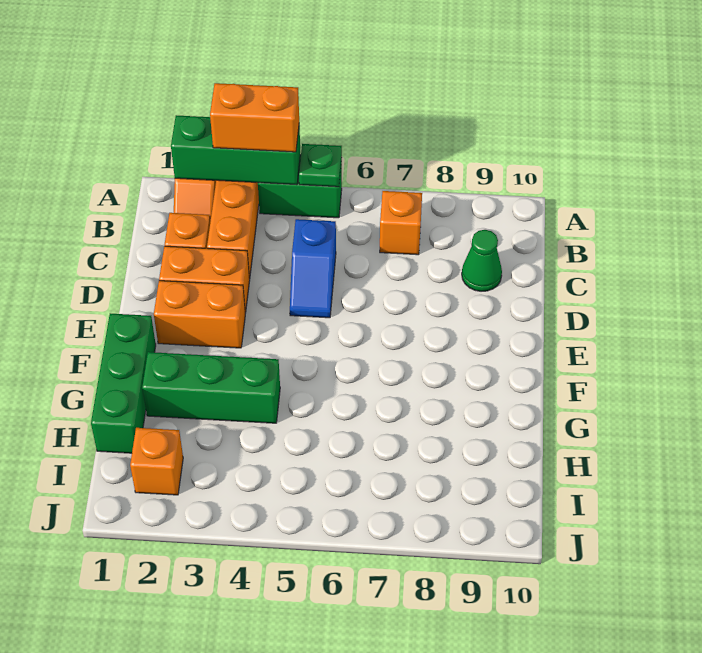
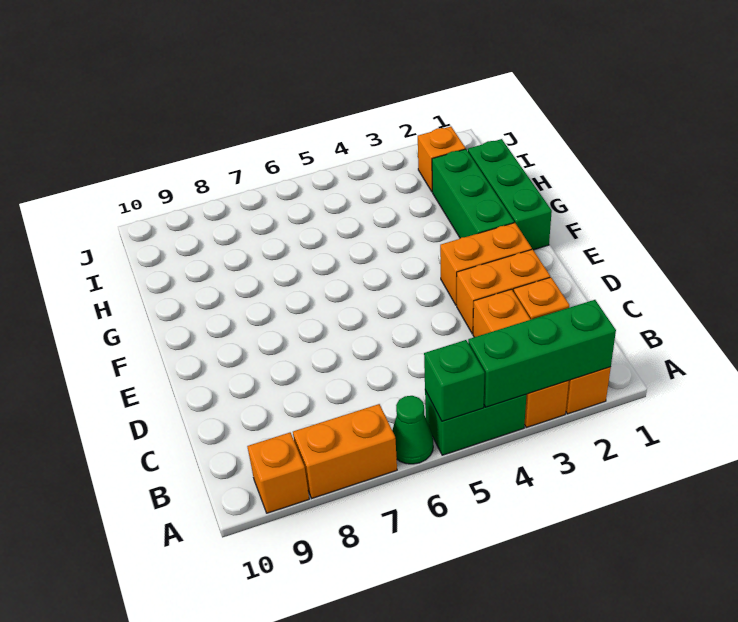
orange 1x2 brick [210,83,299,152] -> orange 1x2 brick moved to [293,404,397,498]
green 1x1 plate [299,144,342,187] -> green 1x1 brick [424,340,485,421]
orange 1x1 brick [380,191,422,255] -> orange 1x1 brick moved to [247,433,309,513]
blue 1x2 slope [290,219,336,318] -> none
green 1x1 cone [462,230,502,291] -> green 1x1 cone moved to [392,396,433,464]
green 1x3 brick [142,352,280,423] -> green 1x3 brick turned to [432,149,514,238]

